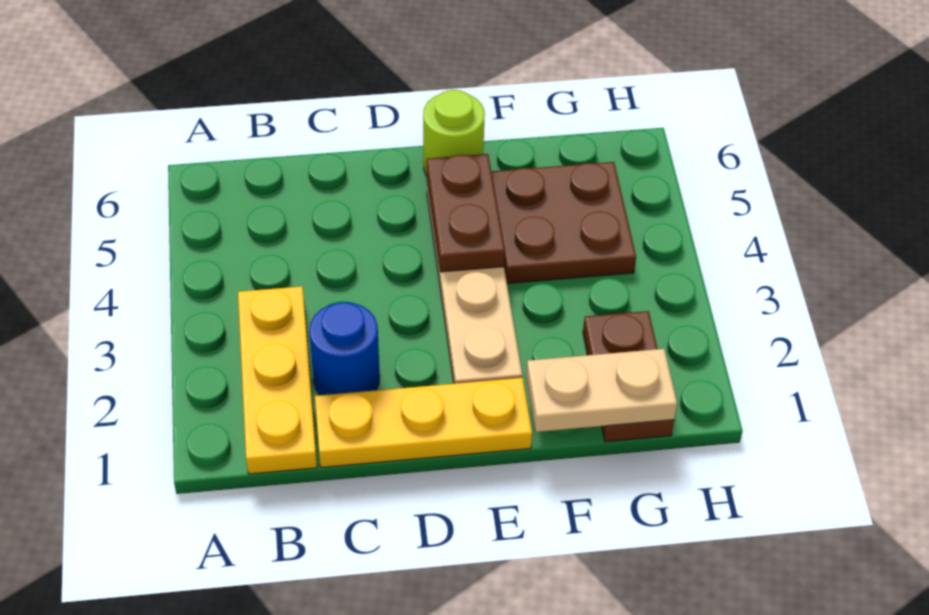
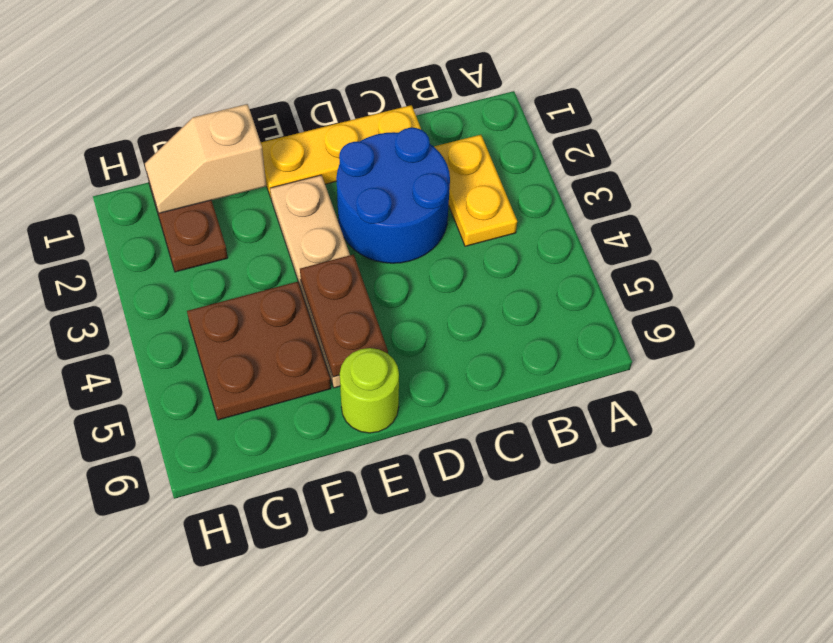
yellow 1x3 plate [238,286,317,474] -> yellow 1x2 plate [434,135,517,246]
blue 1x1 round brick [309,302,380,395] -> blue 2x2 round brick [336,128,450,263]
tan 1x2 plate [526,349,677,432] -> tan 1x2 slope [145,104,266,213]

